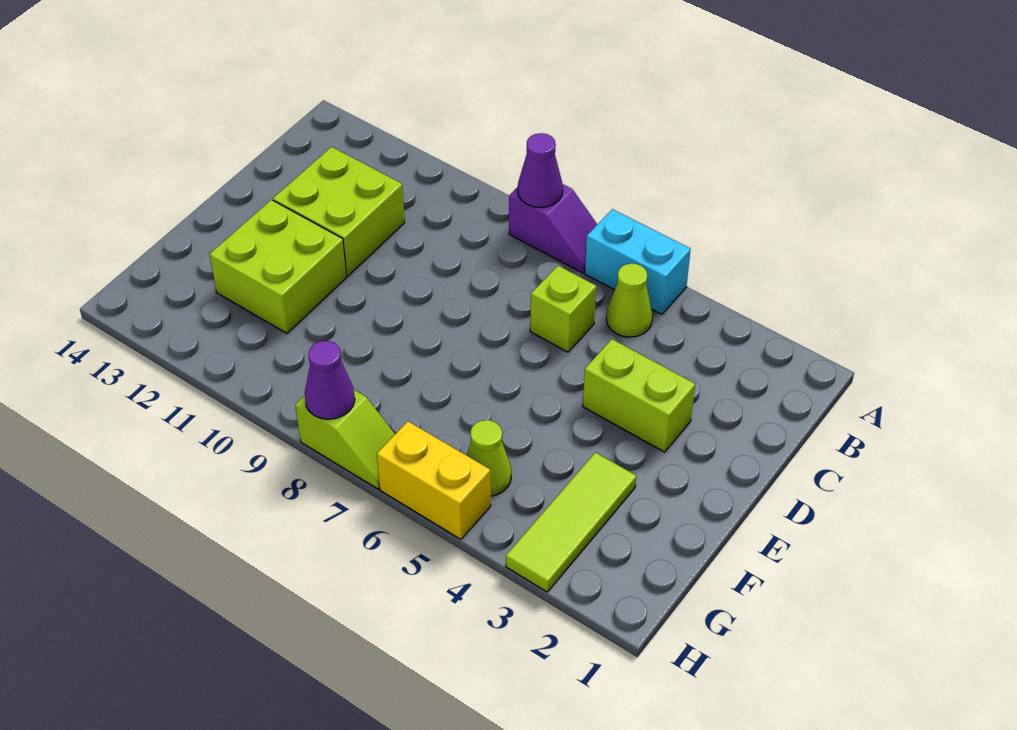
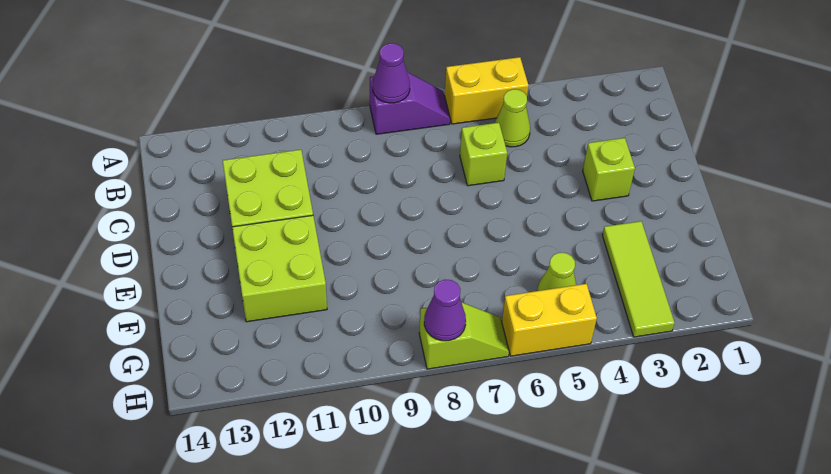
cyan 1x2 brick [585,209,691,314] -> yellow 1x2 brick [444,57,529,124]
lime 1x2 brick [583,339,695,452] -> lime 1x1 brick [583,138,635,201]

